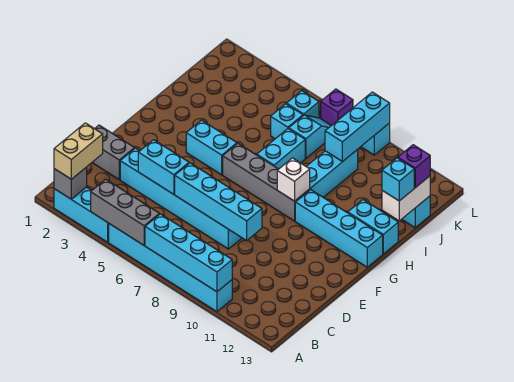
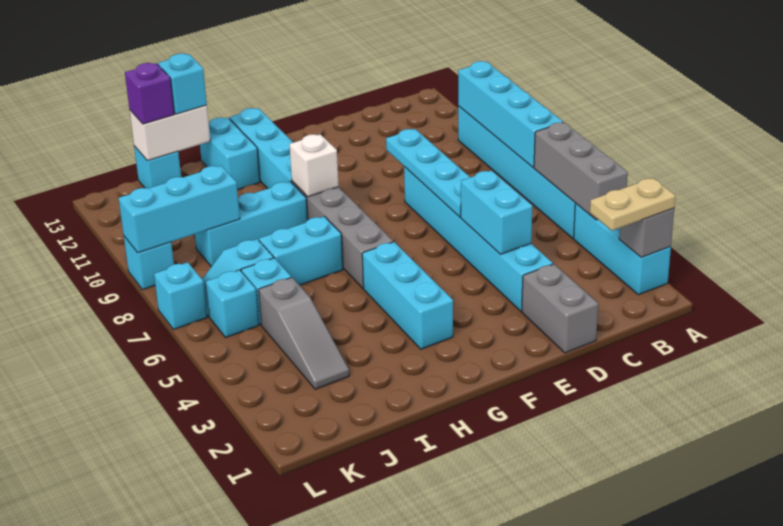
tan 1x2 brick [54,123,103,179] -> tan 1x2 plate [590,178,675,231]
cyan 1x4 brick [175,163,262,241] -> cyan 1x4 plate [386,129,470,217]
cyan 1x2 brick [186,120,237,175] -> cyan 1x3 brick [362,242,453,349]
none -> grey 1x3 slope [259,277,349,389]
purple 1x1 brick [321,89,353,126] -> cyan 1x1 brick [154,262,207,330]

